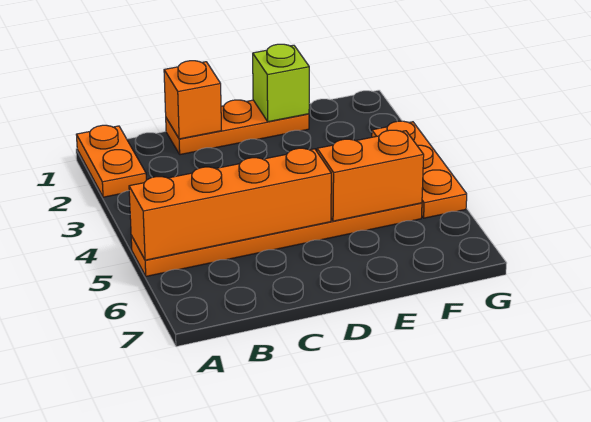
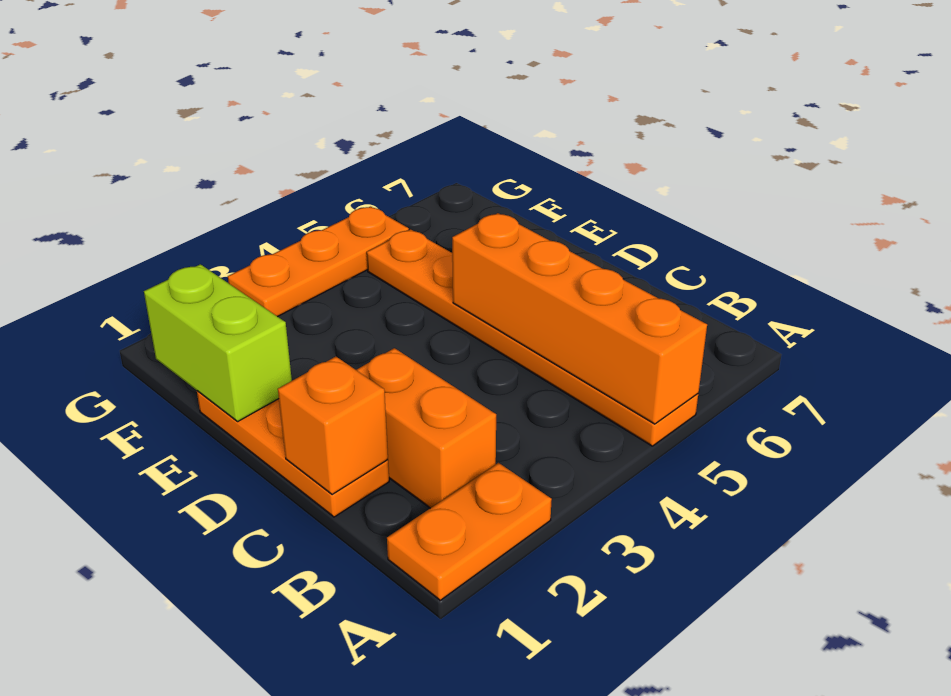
lime 1x1 brick [253,44,309,122] -> lime 1x2 brick [144,264,292,421]
orange 1x2 brick [317,130,424,221] -> orange 1x2 brick moved to [357,348,496,508]

